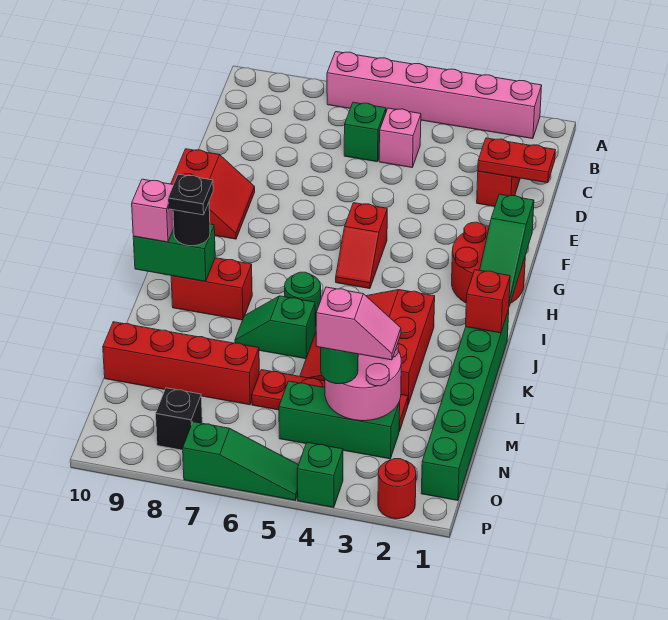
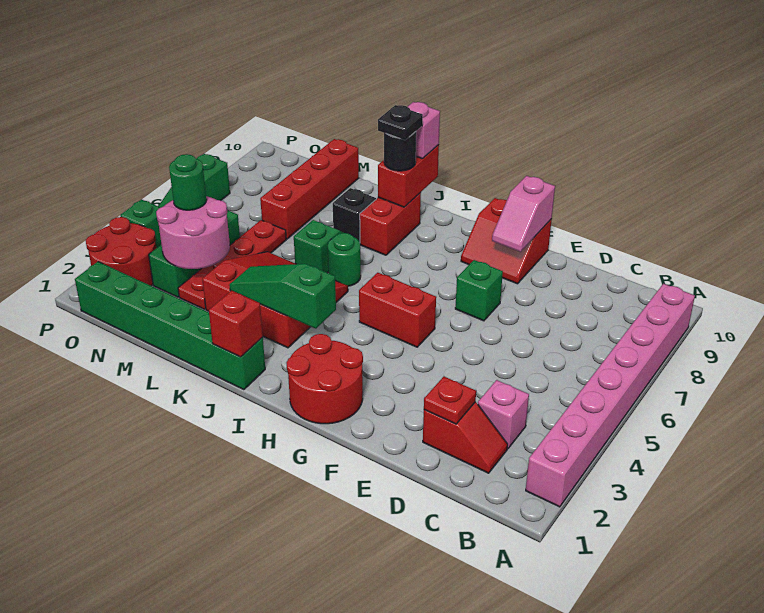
pink 1x6 brick [327,52,542,139] -> pink 1x8 brick [526,284,695,507]
pink 1x1 brick [379,108,421,167] -> pink 1x1 brick moved to [478,380,529,449]
green 1x1 brick [344,102,386,162] -> green 1x1 brick moved to [455,260,503,321]
red 1x2 plate [478,138,555,183] -> red 1x1 plate [424,377,476,424]
green 1x3 slope [480,194,534,306] -> green 1x3 slope moved to [229,264,336,329]
red 1x2 slope [336,203,387,289] -> red 1x2 brick [359,273,436,347]
green 1x2 brick [133,224,215,281] -> red 1x2 brick [378,145,439,207]
pink 1x2 slope [316,287,401,360] -> pink 1x2 slope moved to [492,176,555,252]
black 1x1 brick [156,388,202,450] -> black 1x1 brick moved to [333,188,376,242]
red 1x1 round brick [378,459,416,519] -> red 2x2 round brick [86,217,156,286]

